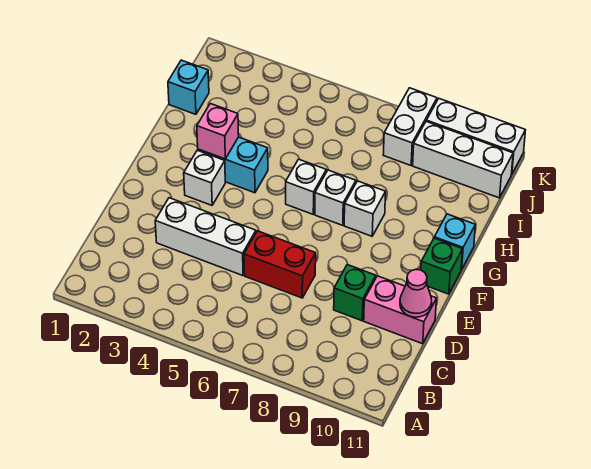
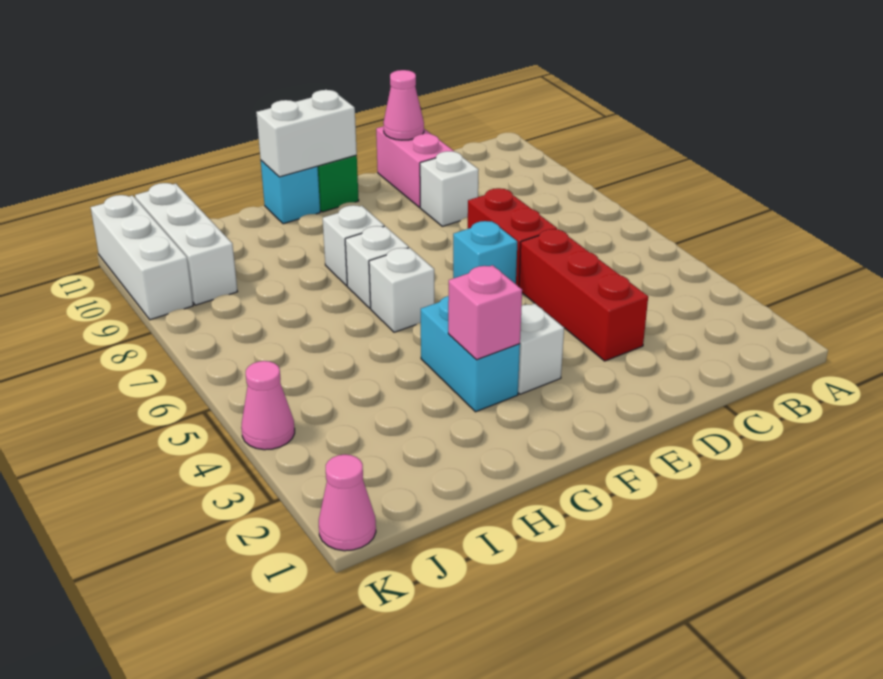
white 1x3 brick [155,198,256,276] -> red 1x3 brick [519,229,648,361]
green 1x1 brick [334,264,376,321] -> white 1x1 brick [420,151,479,226]
cyan 1x1 brick [168,60,209,114] -> cyan 1x1 brick moved to [453,221,517,284]
white 1x2 brick [383,88,437,165] -> white 1x2 brick moved to [256,90,357,177]
none -> pink 1x1 cone [319,454,376,551]
none -> pink 1x1 cone [241,361,295,450]

